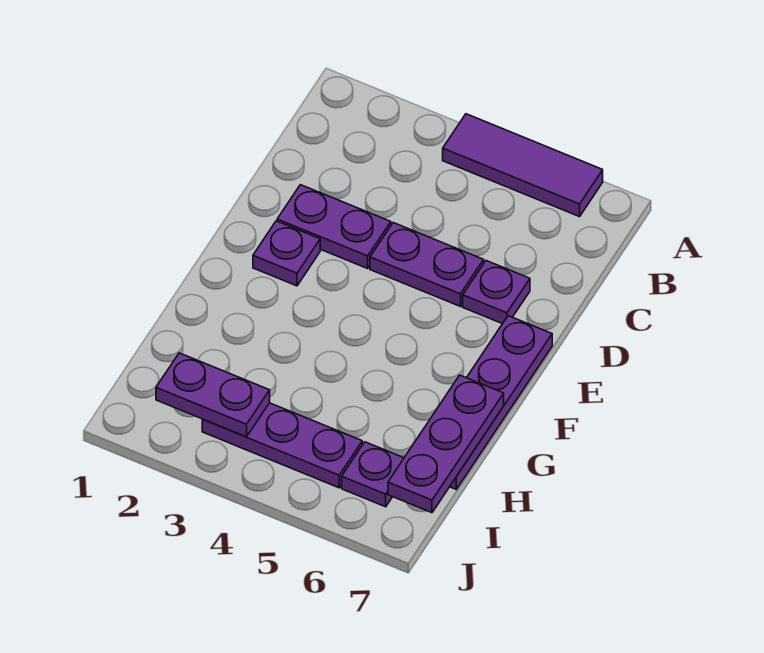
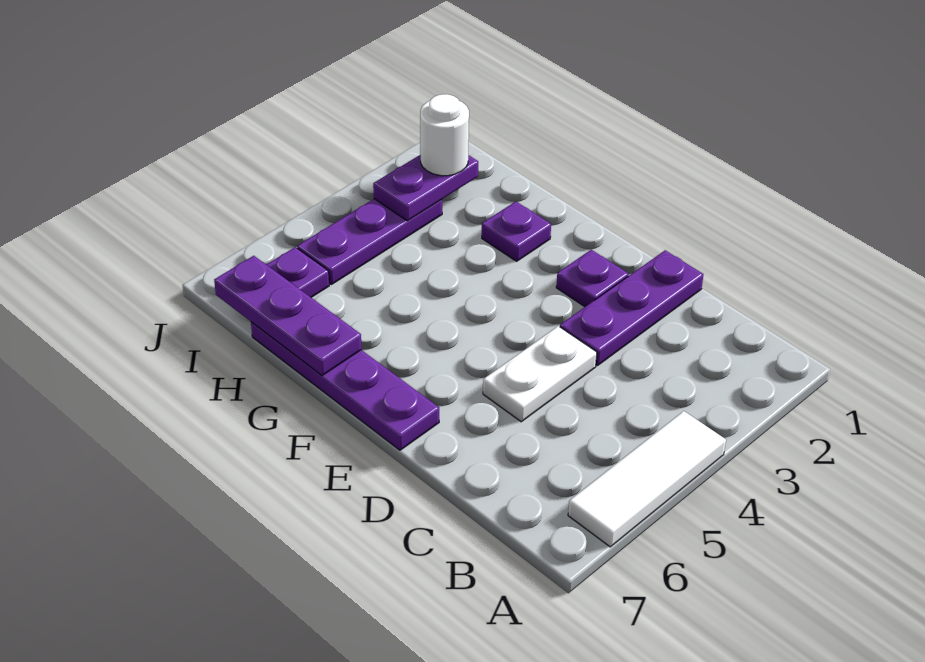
purple 1x3 tile [443,114,603,217] -> white 1x3 tile [568,411,726,547]
purple 1x2 plate [277,185,391,268] -> purple 1x3 plate [560,250,704,366]
purple 1x2 plate [370,223,484,306] -> white 1x2 plate [483,326,597,422]
purple 1x1 plate [463,261,530,324] -> purple 1x1 plate moved to [482,202,551,261]
none -> white 1x1 round brick [420,94,469,176]

